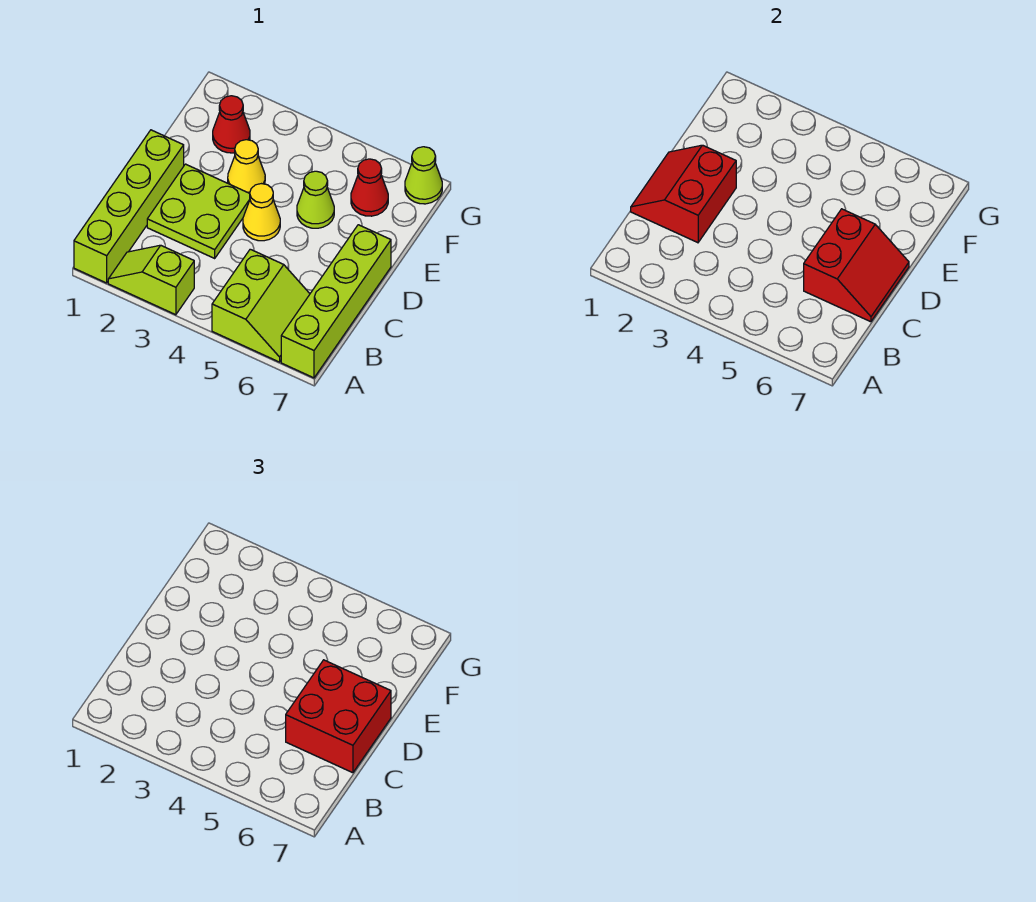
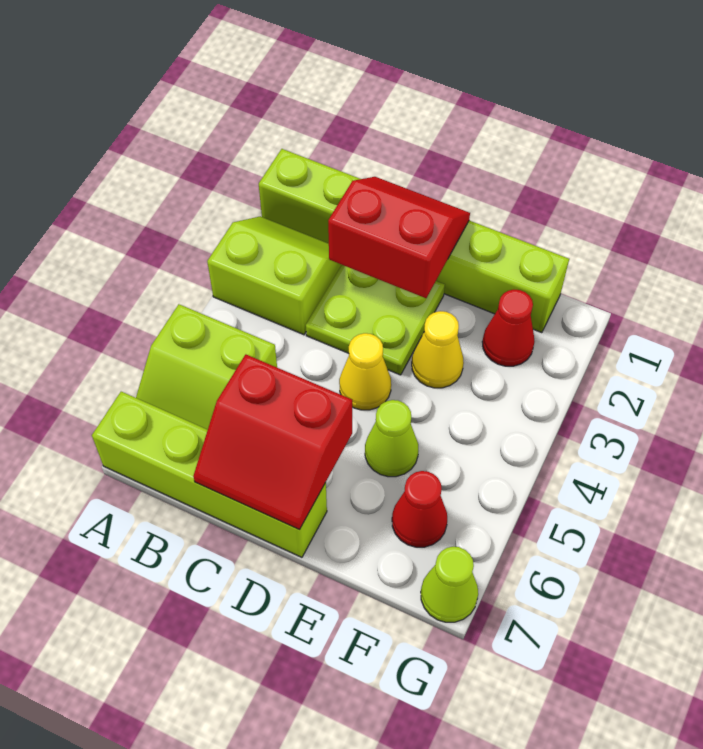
lime 1x4 brick [74,130,184,283] -> lime 1x6 brick [259,149,569,333]
lime 1x2 slope [108,245,194,315] -> lime 2x2 slope [207,216,342,335]
red 2x2 brick [286,660,391,773] -> none

